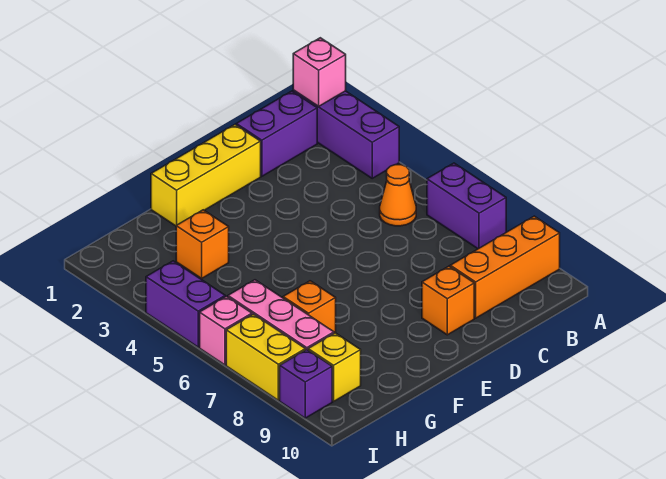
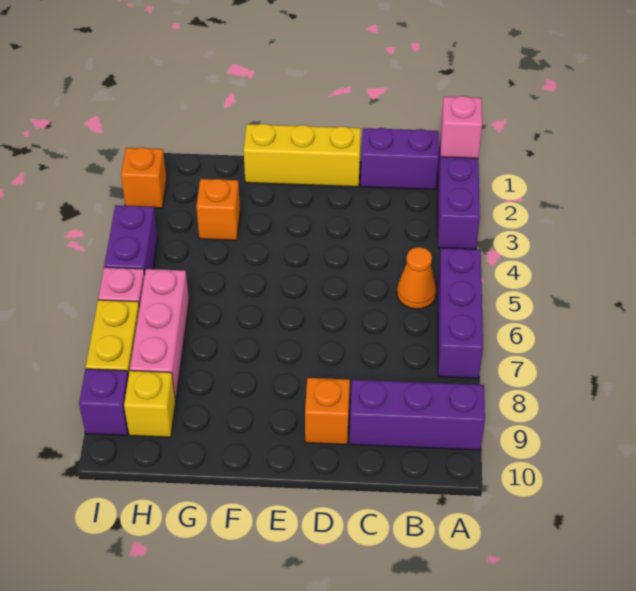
purple 1x2 brick [427,163,506,249] -> purple 1x3 brick [438,248,483,378]
orange 1x3 brick [450,216,560,318] -> purple 1x3 brick [350,380,485,450]
orange 1x1 brick [283,281,336,333] -> orange 1x1 brick moved to [121,147,167,208]

